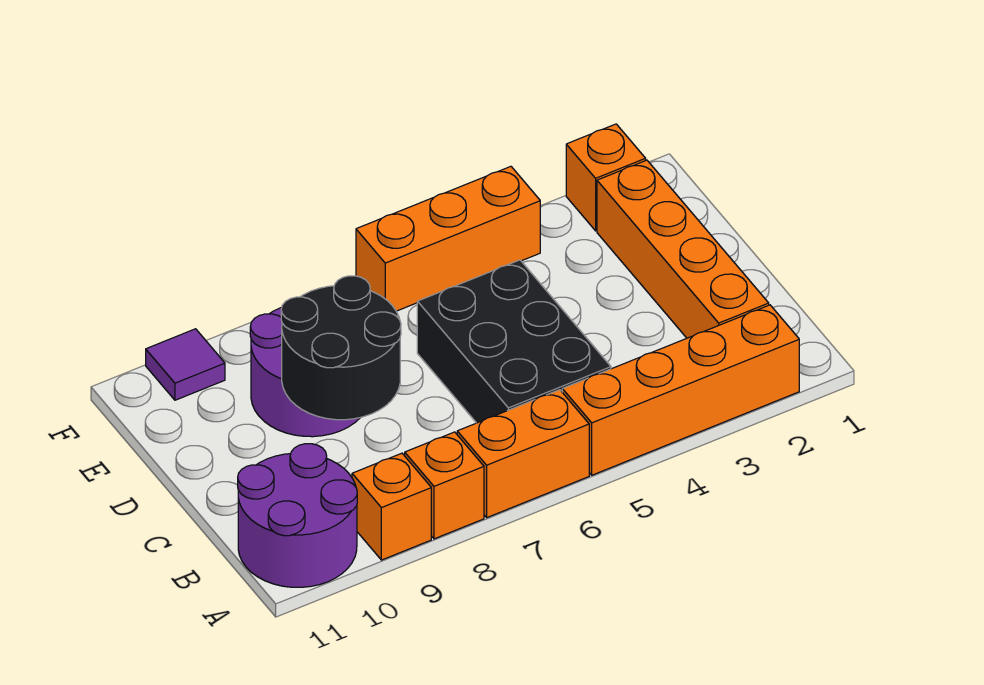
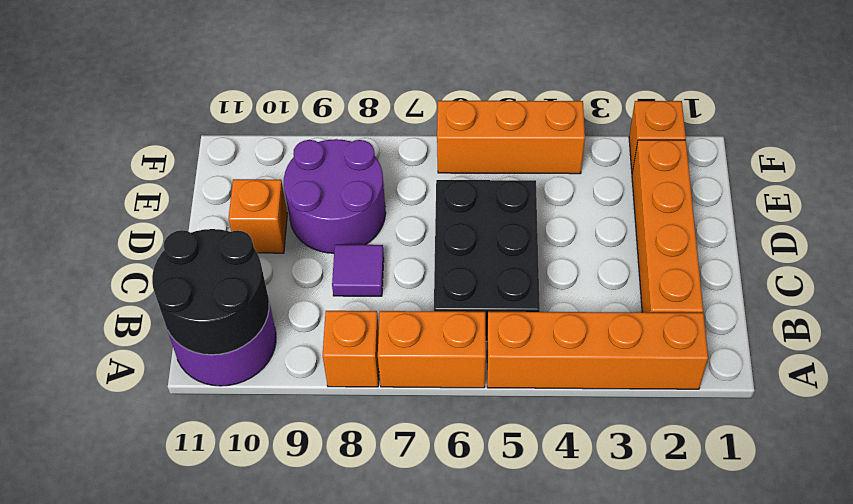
orange 1x1 brick [352,453,431,560] -> orange 1x1 brick moved to [228,179,287,253]
black 2x2 round brick [281,276,401,420] -> black 2x2 round brick moved to [152,229,269,355]
purple 1x1 tile [146,329,225,400] -> purple 1x1 tile moved to [332,245,384,296]

